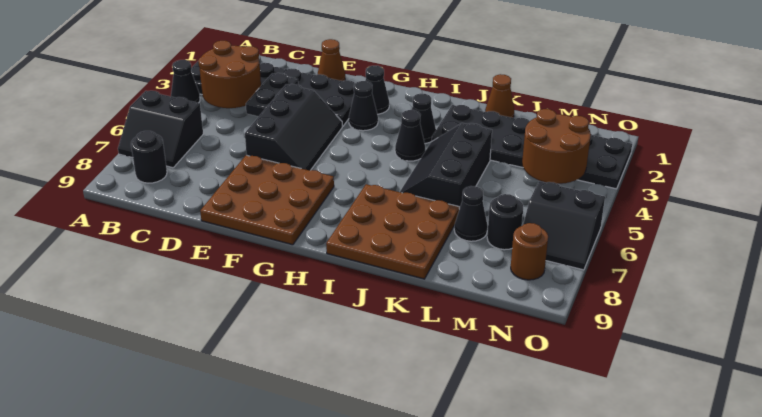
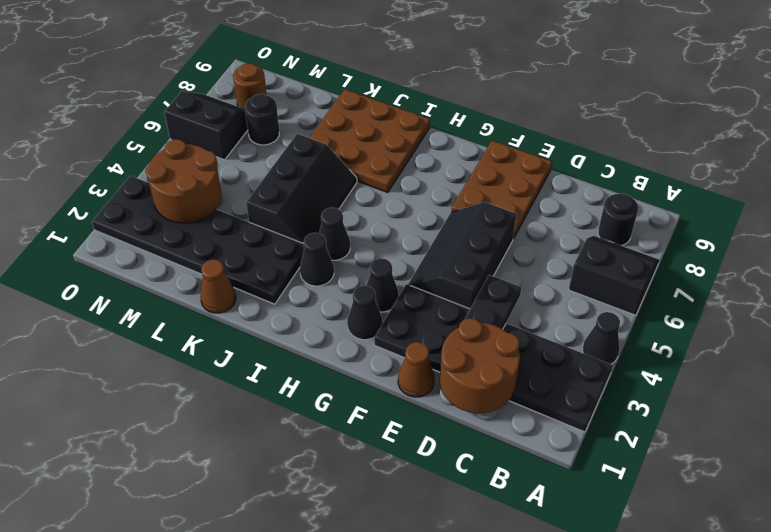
brown 2x2 round brick [198,41,261,108] -> brown 2x2 round brick moved to [440,318,520,413]
brown 3x3 plate [200,155,334,245] -> brown 2x3 plate [451,141,552,239]
black 1x1 cone [454,186,488,241] -> none

